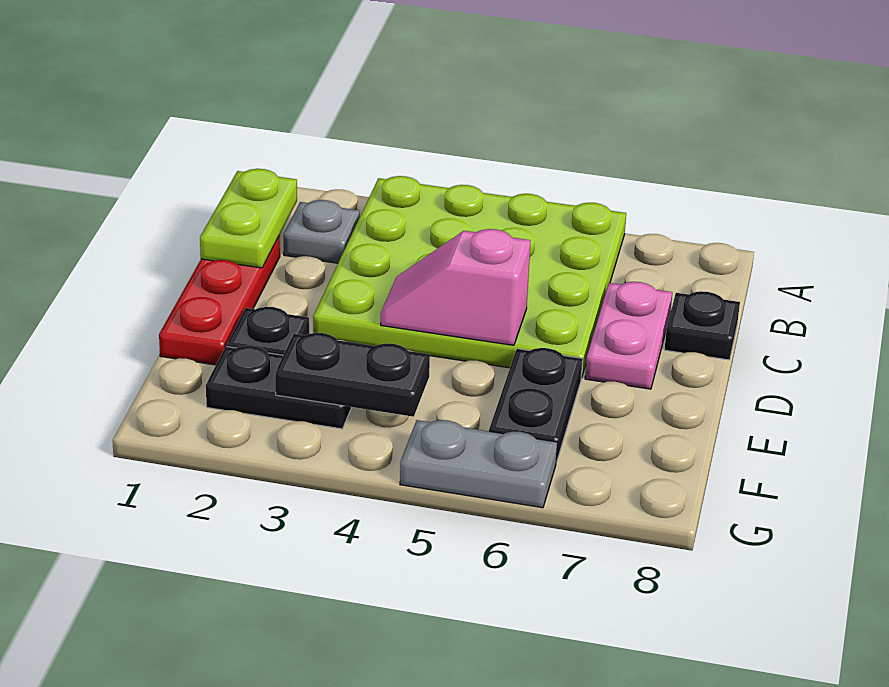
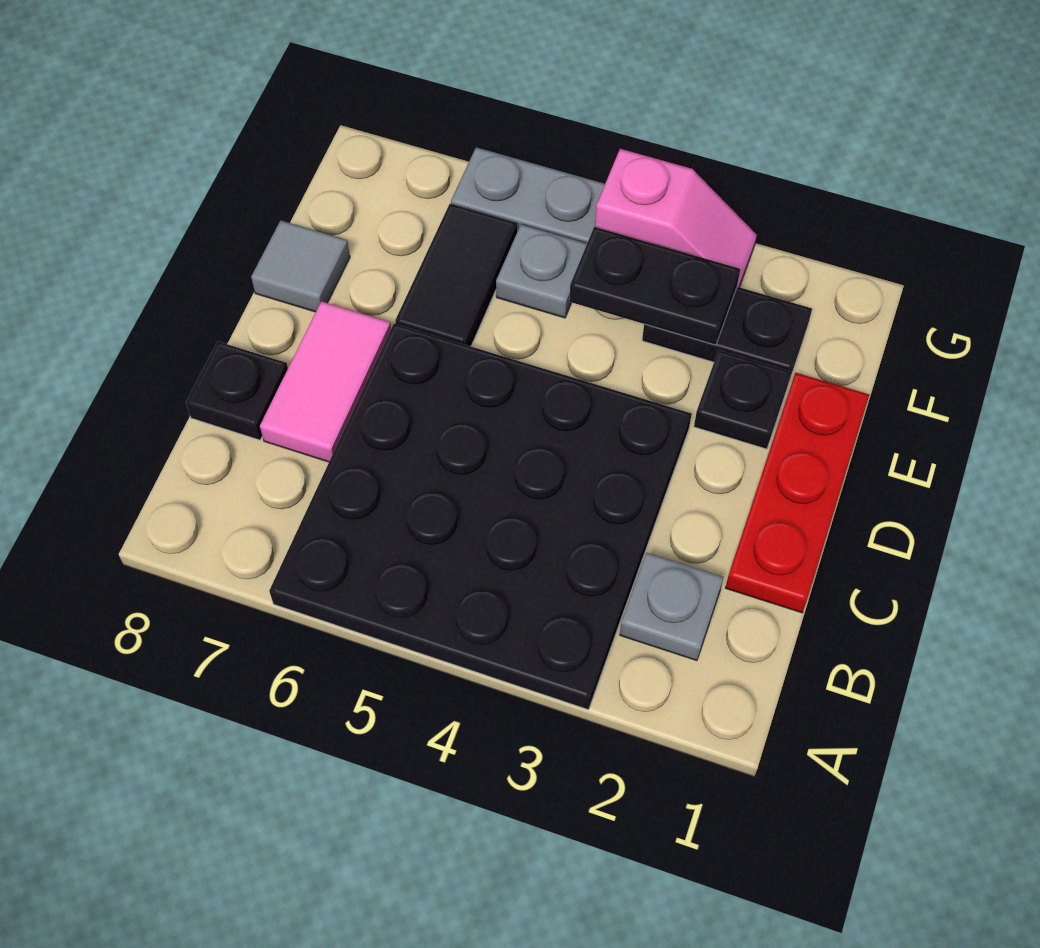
lime 4x4 plate [313,176,626,378] -> black 4x4 plate [269,323,691,710]
lime 1x2 plate [200,169,297,268] -> none
pink 1x2 plate [585,282,672,389] -> pink 1x2 tile [260,301,391,462]
pink 1x2 slope [381,229,531,345] -> pink 1x2 slope moved to [595,149,757,287]
black 1x2 plate [489,348,583,462] -> black 1x2 tile [395,204,517,346]
none -> grey 1x1 tile [251,220,350,312]
none -> grey 1x1 plate [496,224,587,318]

